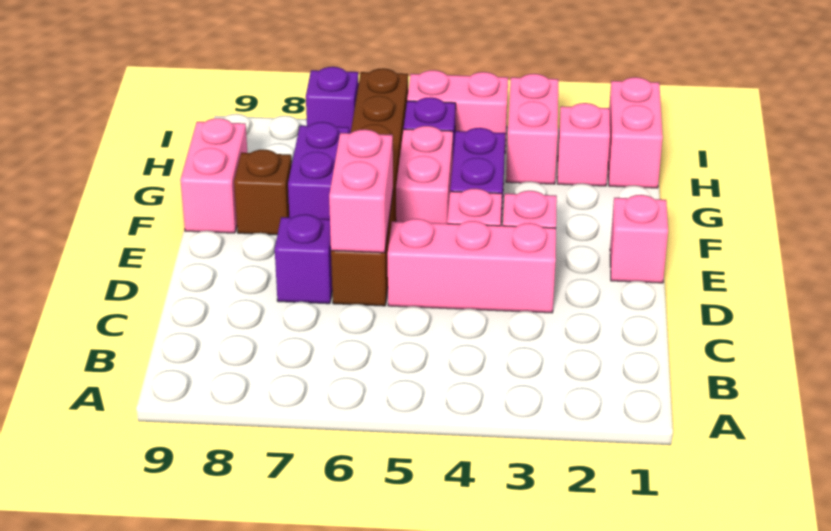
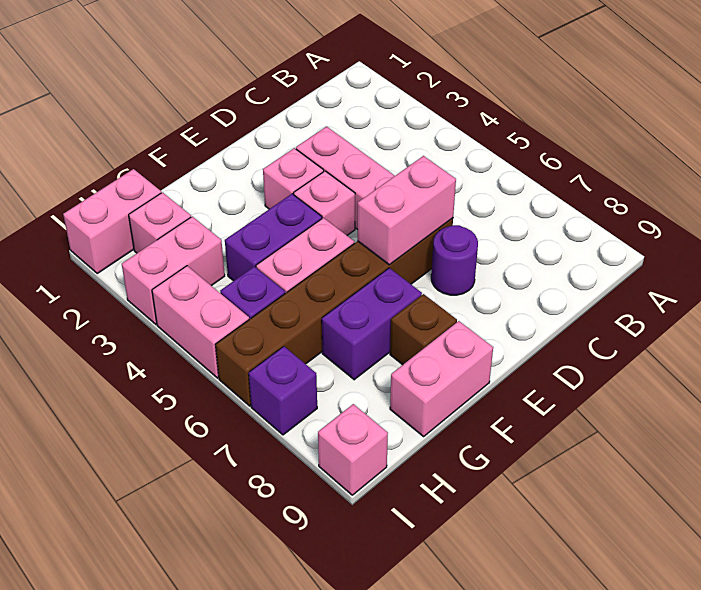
purple 1x1 brick [275,214,332,304] -> purple 1x1 round brick [431,225,478,295]
pink 1x1 brick [610,195,668,283] -> pink 1x1 brick moved to [318,404,388,495]

